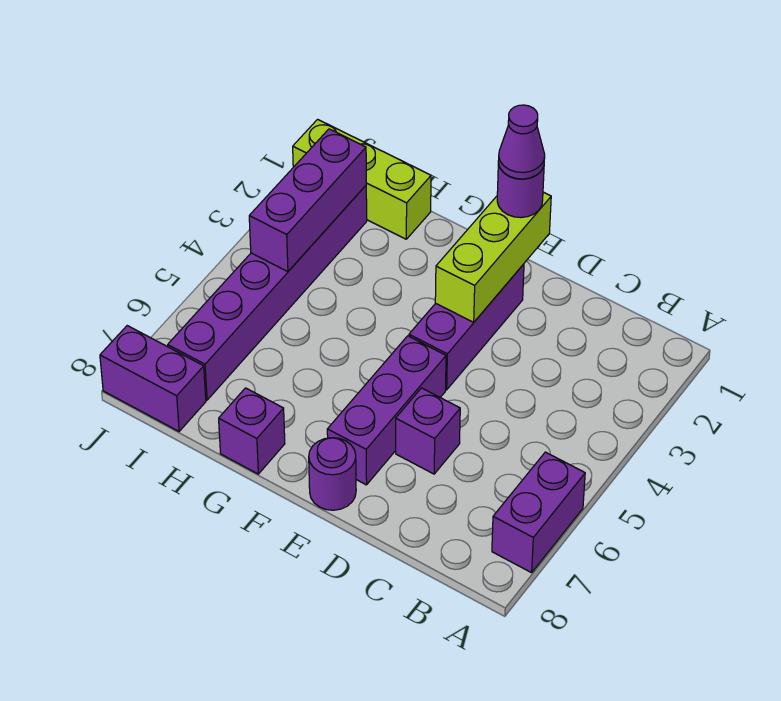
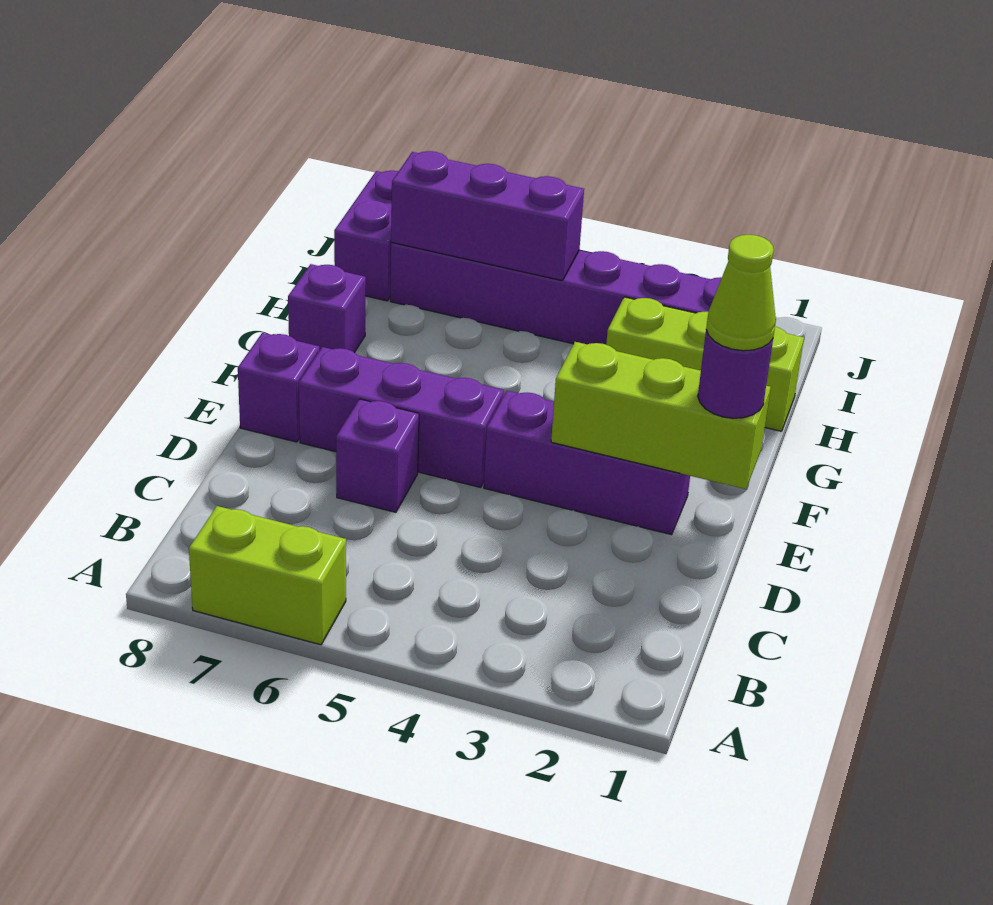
purple 1x2 brick [492,452,585,573] -> lime 1x2 brick [189,506,346,645]
purple 1x1 cone [498,105,545,179] -> lime 1x1 cone [706,235,776,351]
purple 1x1 round brick [309,438,356,510] -> purple 1x1 brick [238,333,319,442]
lime 1x3 brick [293,119,431,239] -> lime 1x3 brick turned to [606,297,804,431]
purple 1x3 brick [249,129,366,272] -> purple 1x3 brick moved to [391,151,584,281]

